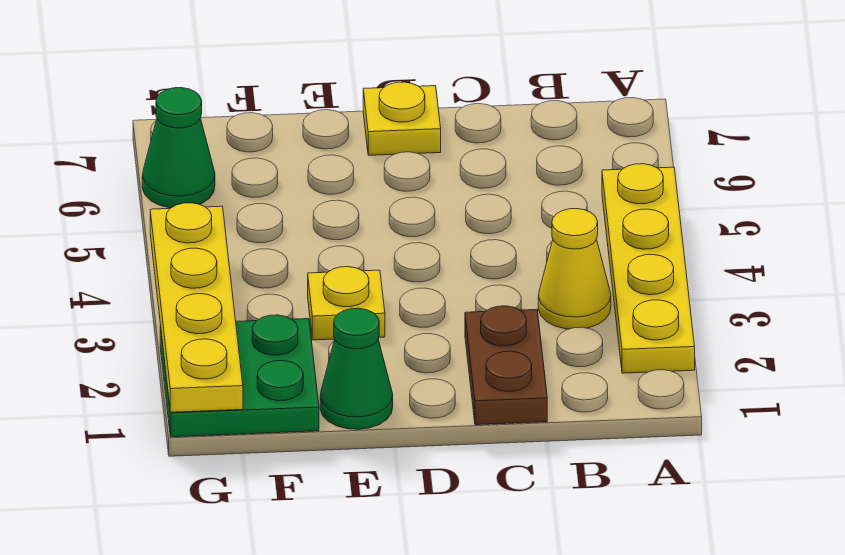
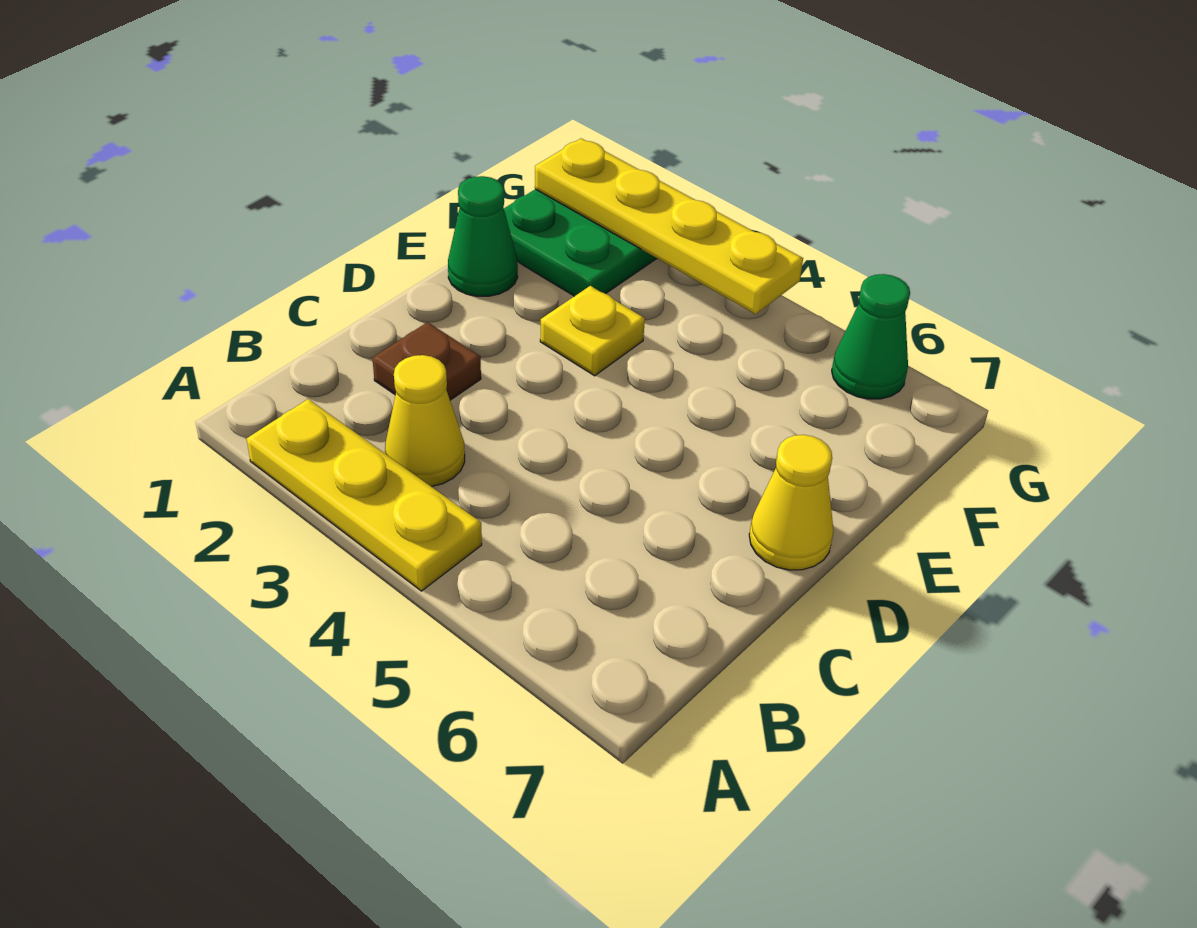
yellow 1x4 plate [602,164,695,373] -> yellow 1x3 plate [247,399,482,591]
brown 1x2 plate [465,306,547,425] -> brown 1x1 plate [372,322,481,400]
yellow 1x1 plate [363,82,441,155] -> yellow 1x1 cone [749,435,834,570]

